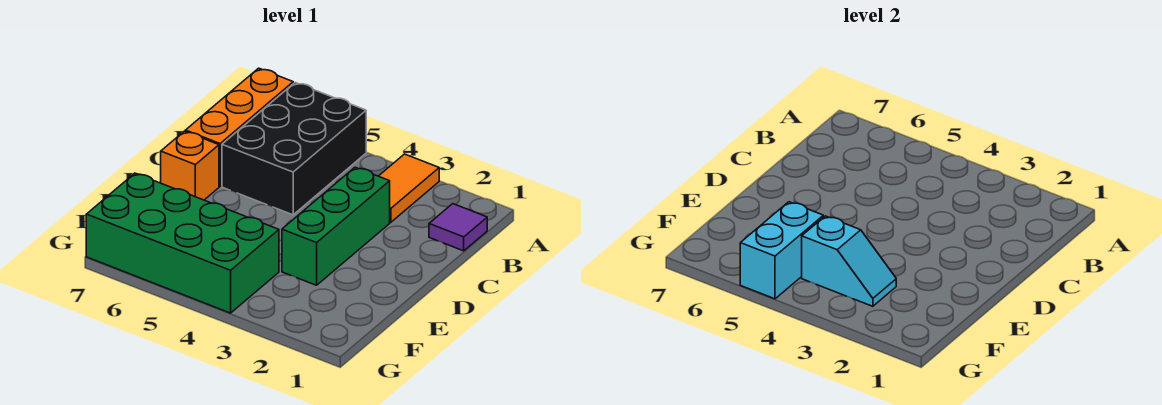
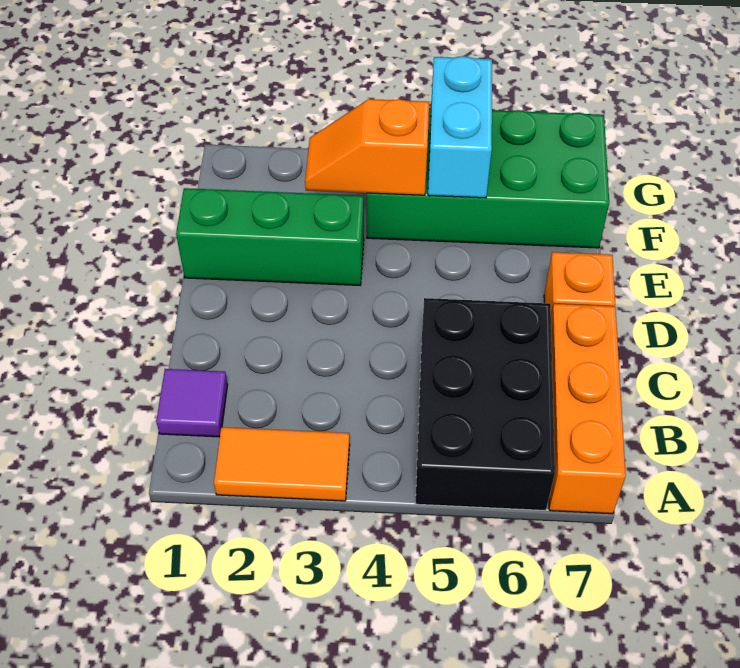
orange 1x2 tile [379,154,439,222] -> orange 1x2 tile turned to [214,427,350,501]
green 1x3 brick [282,167,390,285] -> green 1x3 brick turned to [176,188,364,285]
cyan 1x2 slope [802,216,896,306] -> orange 1x2 slope [305,99,429,195]

